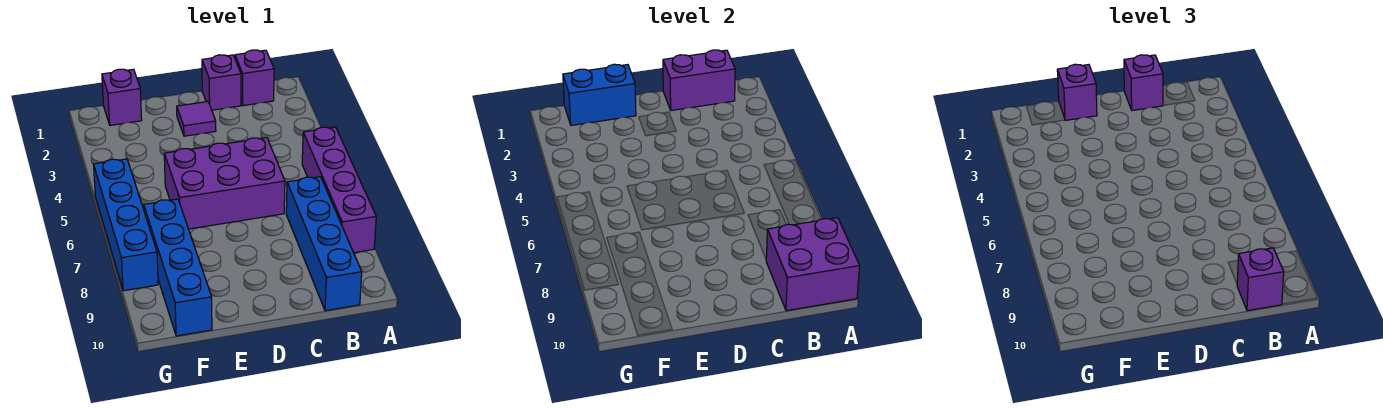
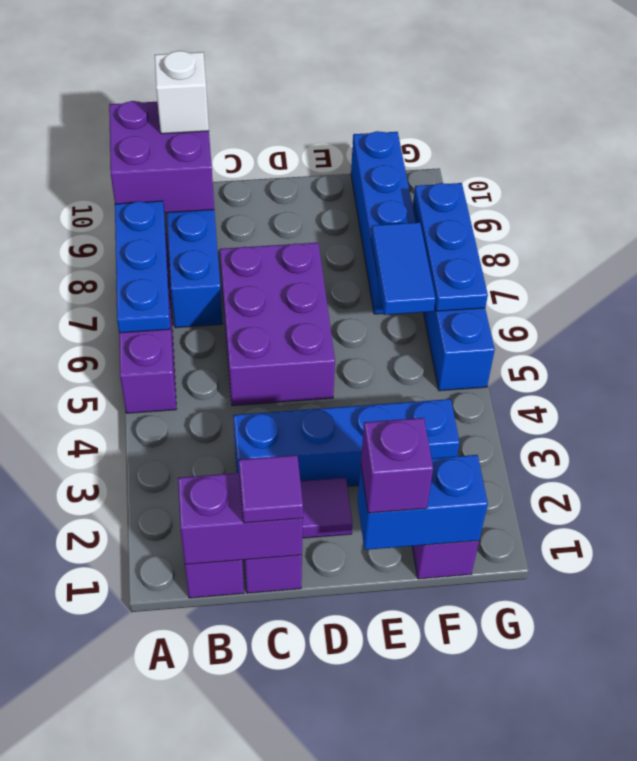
none -> blue 1x3 plate [115,201,170,333]
purple 1x1 brick [1237,248,1284,311] -> white 1x1 brick [155,51,209,134]
purple 1x1 brick [1124,55,1163,111] -> purple 1x1 tile [239,455,303,523]
none -> blue 1x4 brick [233,399,460,487]
purple 2x3 brick [164,138,285,229] -> purple 2x3 brick turned to [220,243,335,406]
none -> blue 1x2 tile [371,222,435,315]
none -> blue 1x3 plate [414,183,488,311]

